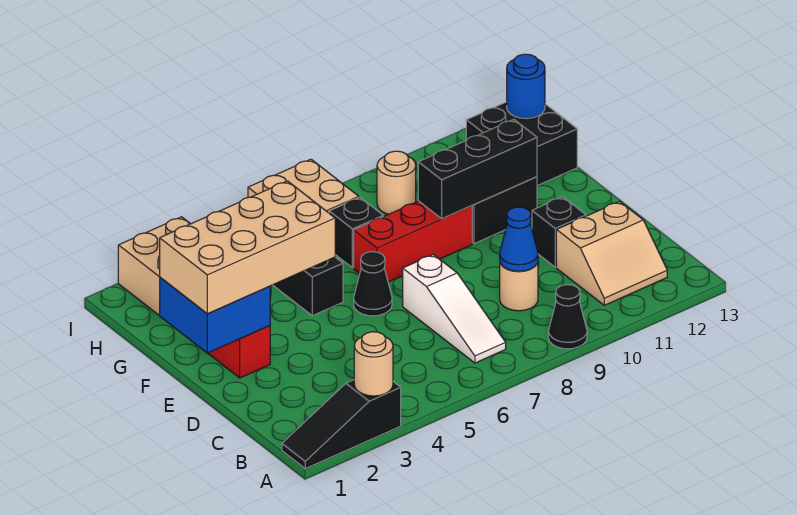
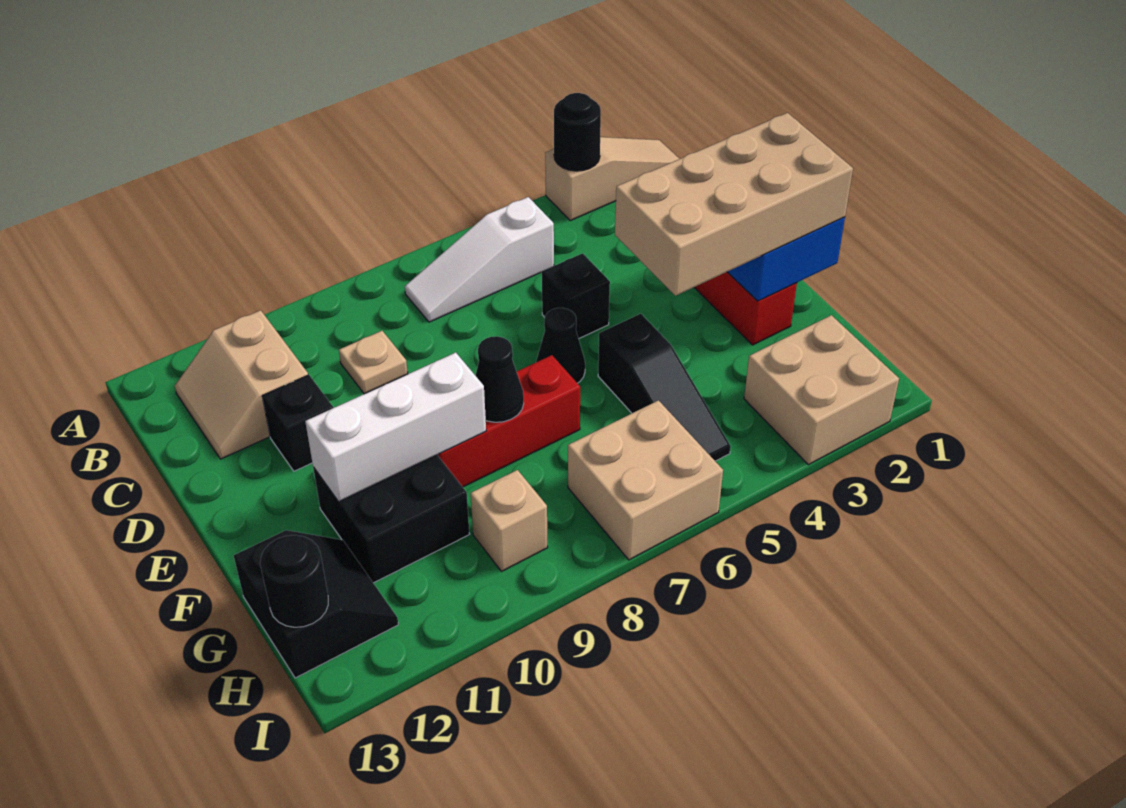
black 1x3 slope [282,380,401,469] -> tan 1x3 slope [545,137,679,221]
tan 1x1 round brick [354,332,393,396] -> black 1x1 round brick [554,93,601,171]
black 1x1 cone [548,285,587,349] -> black 1x1 cone moved to [475,336,524,422]
white 1x3 slope [403,254,506,363] -> white 1x3 slope turned to [405,197,554,322]
tan 2x2 slope [556,201,667,305] -> tan 2x2 slope turned to [175,310,308,459]
tan 1x1 round brick [500,263,538,311] -> tan 1x1 plate [339,331,408,394]
blue 1x1 cone [500,207,538,271] -> none
black 1x3 brick [418,119,537,219] -> white 1x3 brick [305,353,486,502]
black 1x1 brick [329,197,383,268] -> black 1x1 brick moved to [542,253,610,339]
black 2x2 brick [466,102,577,186] -> black 2x2 slope [234,530,398,678]
tan 1x1 round brick [377,151,416,214] -> tan 1x1 brick [471,470,548,571]
blue 1x1 round brick [507,54,545,119] -> black 1x1 round brick [260,535,328,627]

